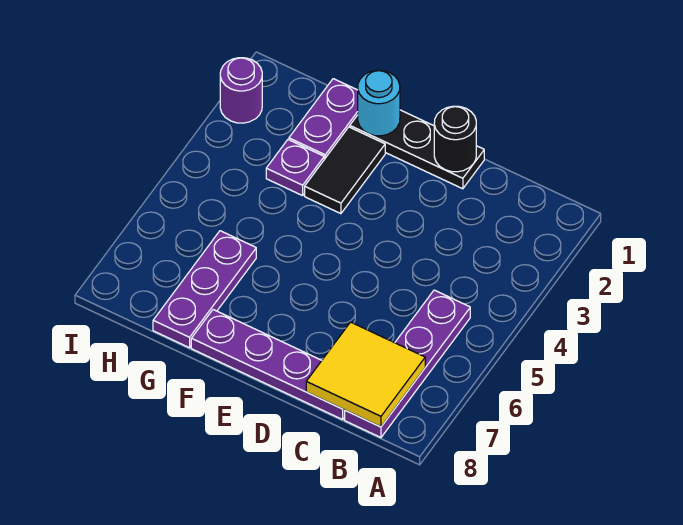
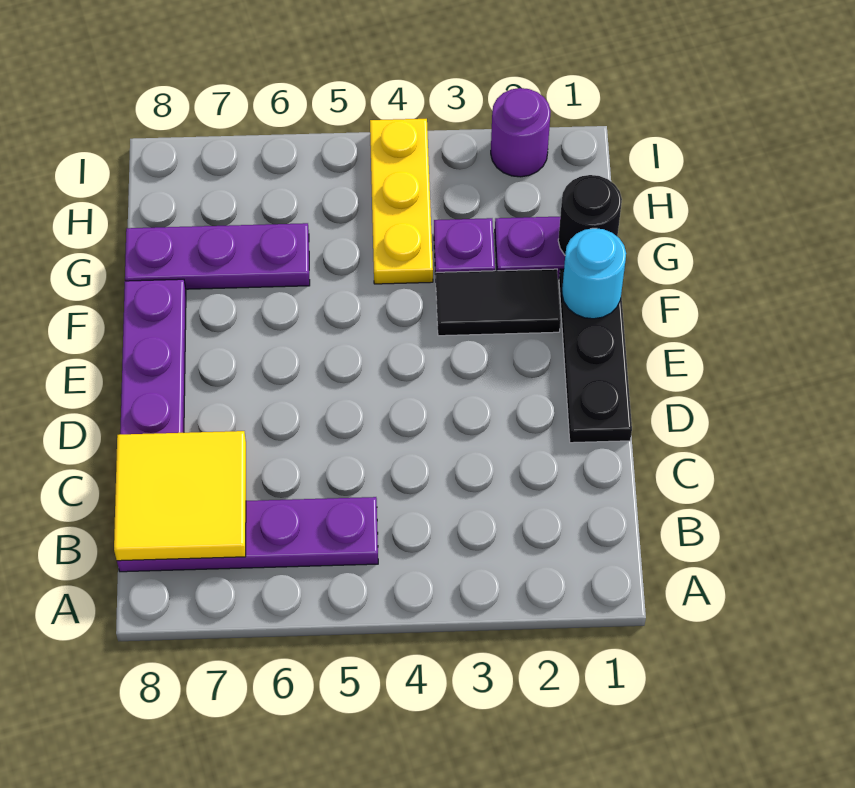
black 1x1 round brick [434,106,476,172] -> black 1x1 round brick moved to [558,175,622,255]
none -> yellow 1x3 plate [370,119,433,284]

